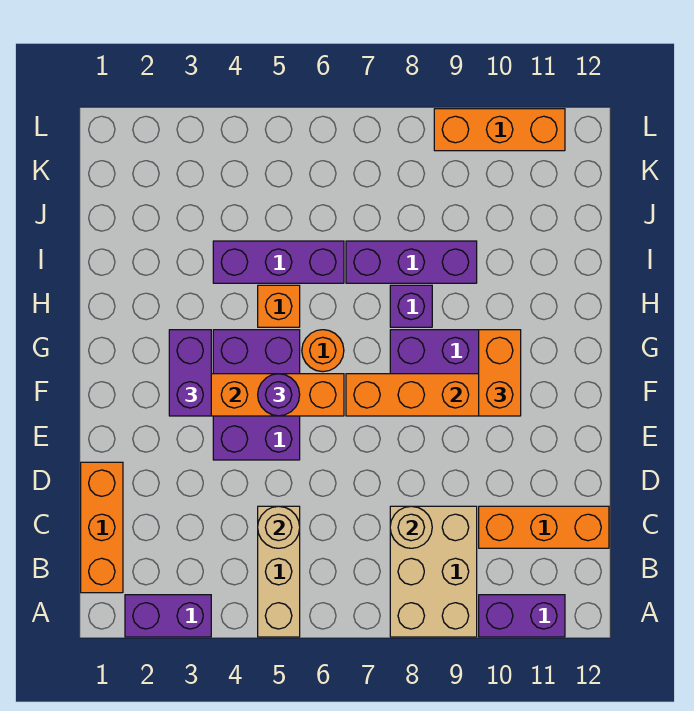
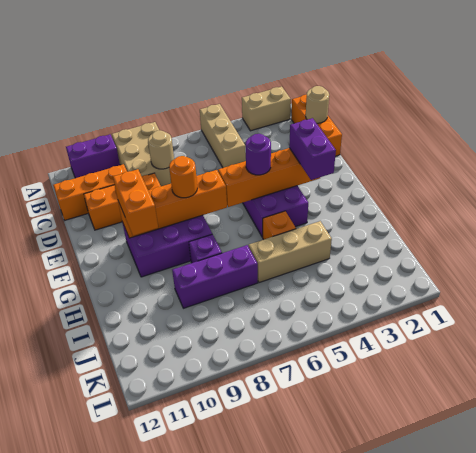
purple 1x2 brick [125,595,211,637] -> tan 1x2 brick [242,87,291,131]
tan 1x1 round brick [258,506,300,548] -> tan 1x1 round brick moved to [306,86,329,123]
orange 1x1 round brick [302,330,344,372] -> orange 1x1 round brick moved to [169,156,197,198]
purple 1x3 brick [213,241,344,283] -> tan 1x3 brick [249,221,332,283]
orange 1x3 brick [434,109,565,151] -> orange 1x3 brick moved to [84,173,161,230]

